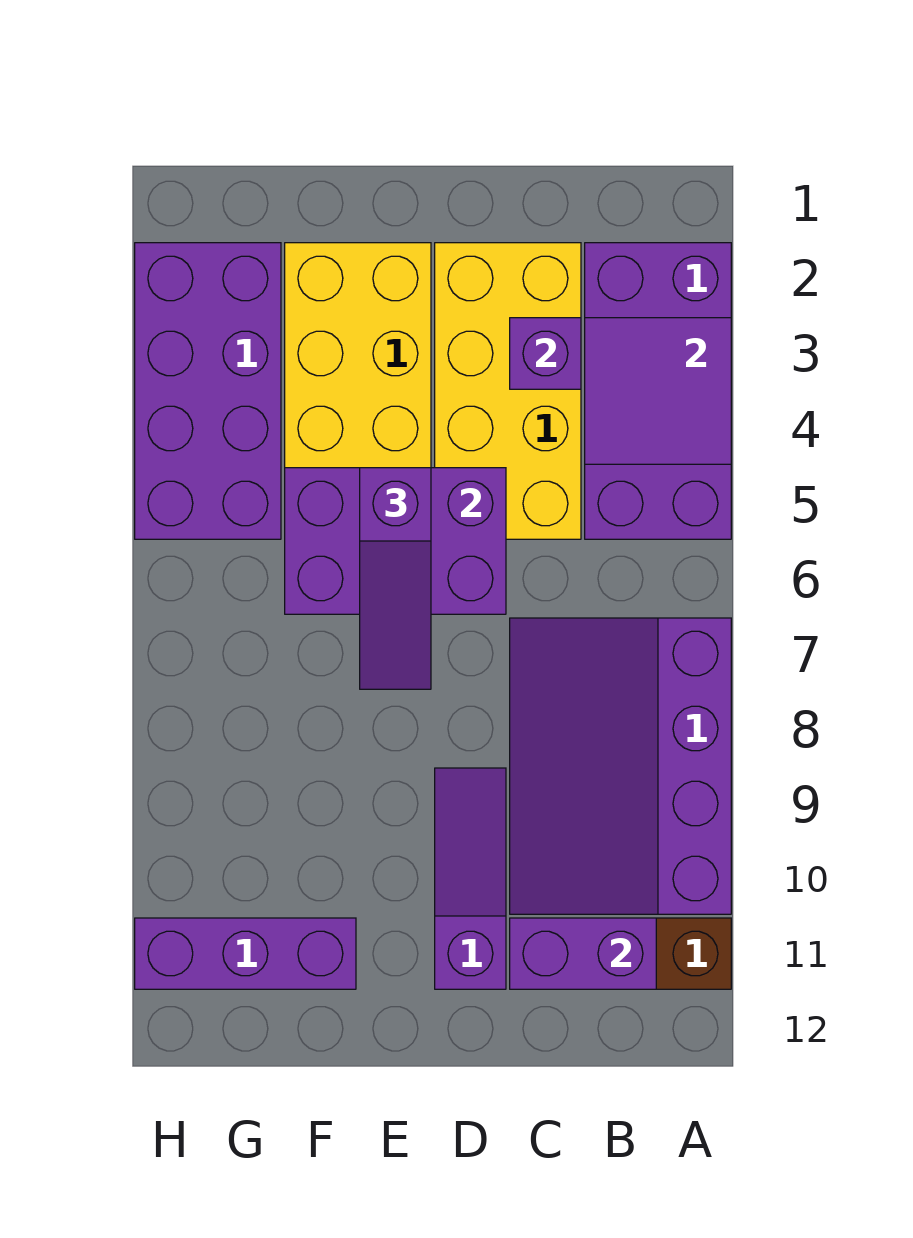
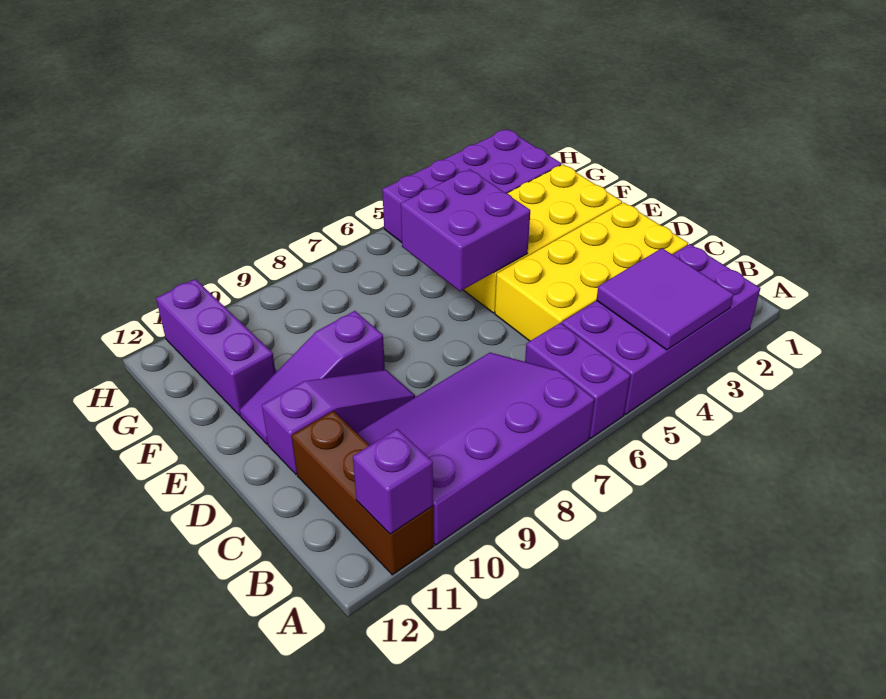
purple 1x2 brick [510,918,656,989] -> purple 1x2 brick moved to [525,323,630,438]
purple 1x1 brick [510,318,581,389] -> purple 1x1 brick moved to [353,429,433,534]
purple 2x3 brick [285,468,506,614] -> purple 2x2 brick [401,169,530,291]
purple 1x3 slope [360,468,431,689] -> purple 1x3 slope moved to [240,311,385,444]

